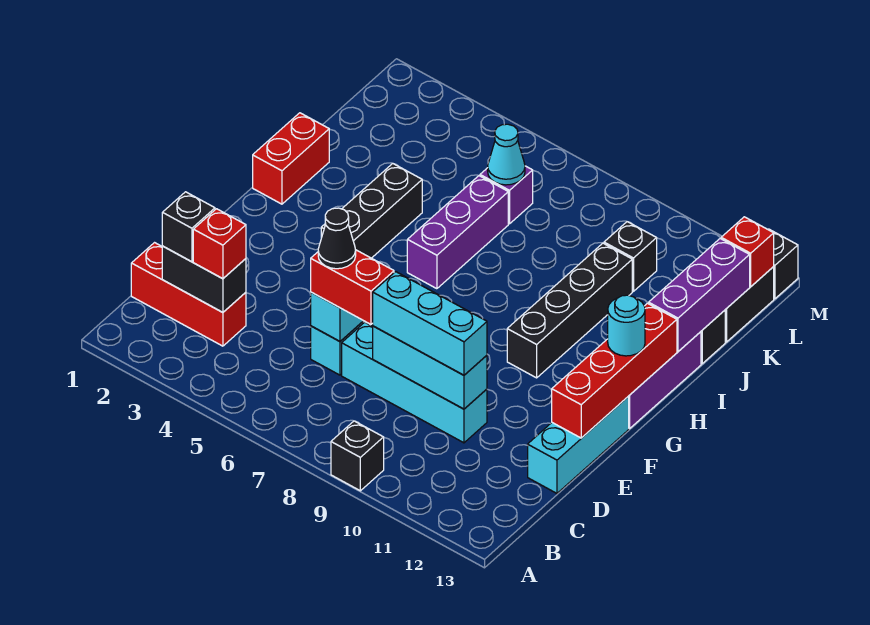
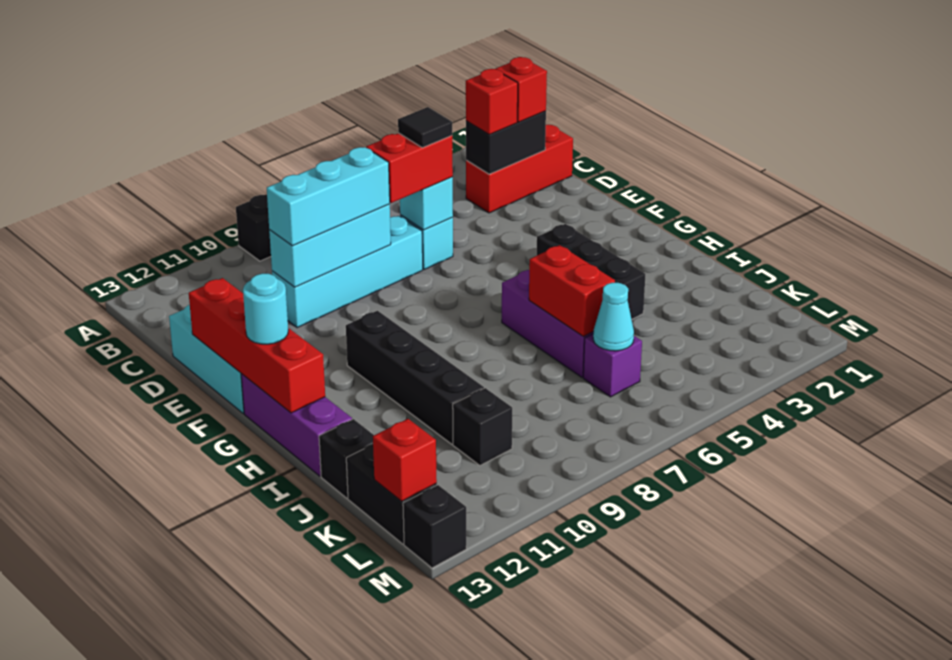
black 1x1 brick [162,192,215,262] -> red 1x1 brick [496,57,547,122]
black 1x1 cone [318,208,356,269] -> black 1x1 tile [398,107,452,148]
red 1x2 brick [253,113,329,204] -> red 1x2 brick moved to [529,245,615,336]
purple 1x3 brick [649,238,750,351] -> none

